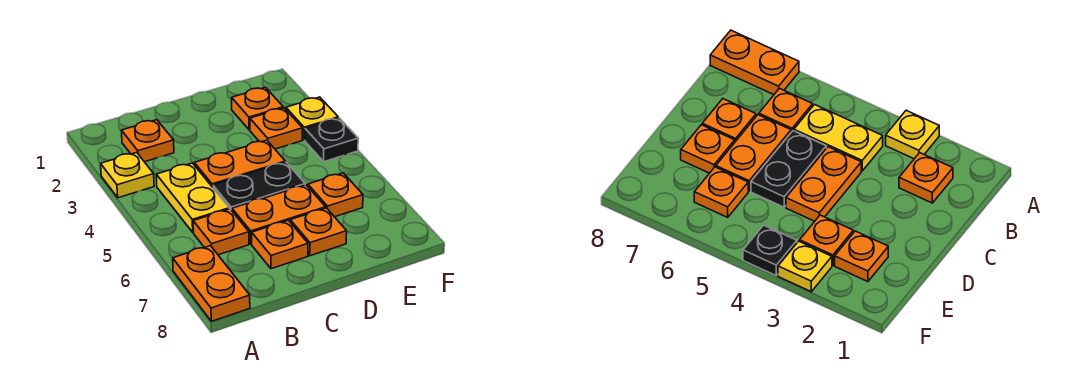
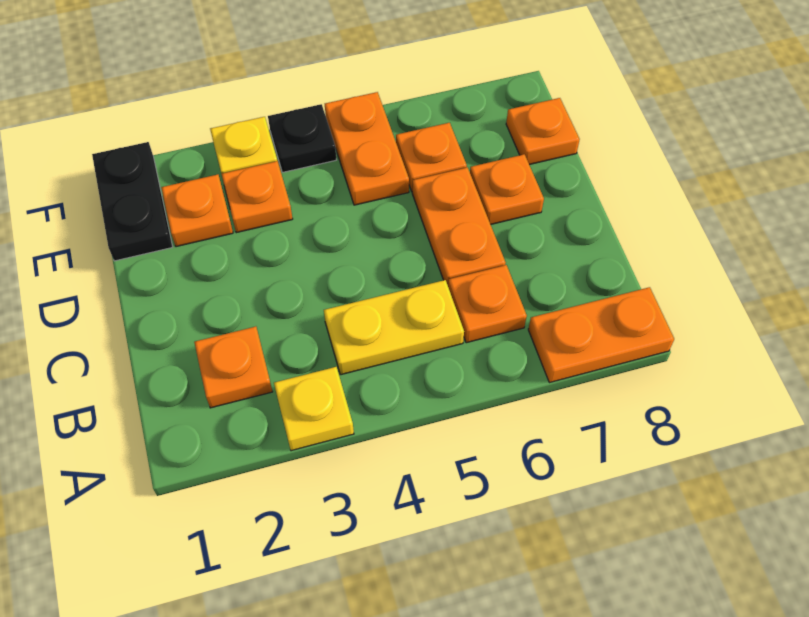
orange 1x2 plate [194,140,285,187] -> orange 1x2 plate moved to [325,92,409,205]
black 1x2 plate [213,162,305,210] -> black 1x2 plate moved to [92,142,172,261]
orange 1x1 plate [252,220,308,269] -> orange 1x1 plate moved to [506,98,580,165]

